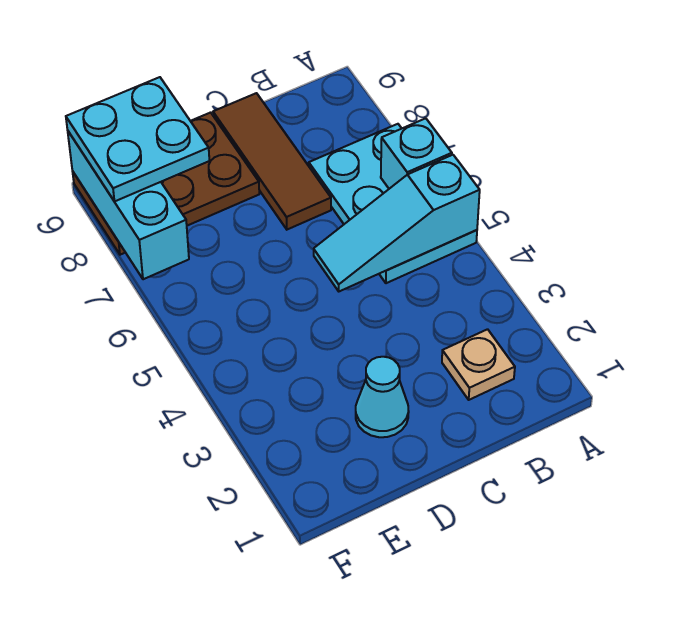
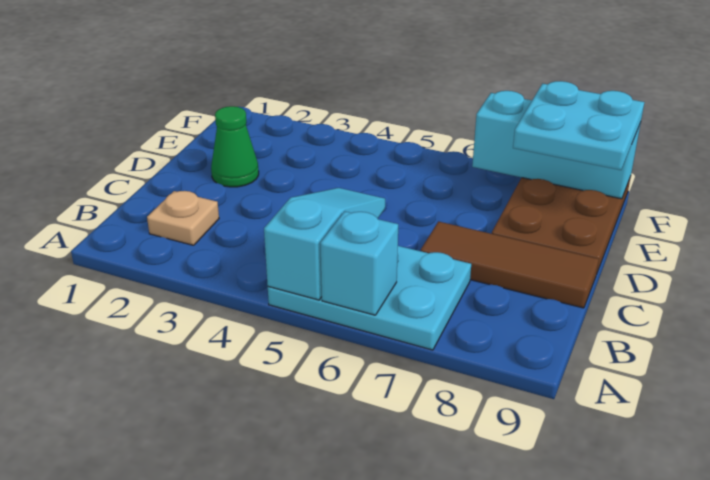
cyan 1x1 cone [356,357,409,437] -> green 1x1 cone [211,106,259,187]

